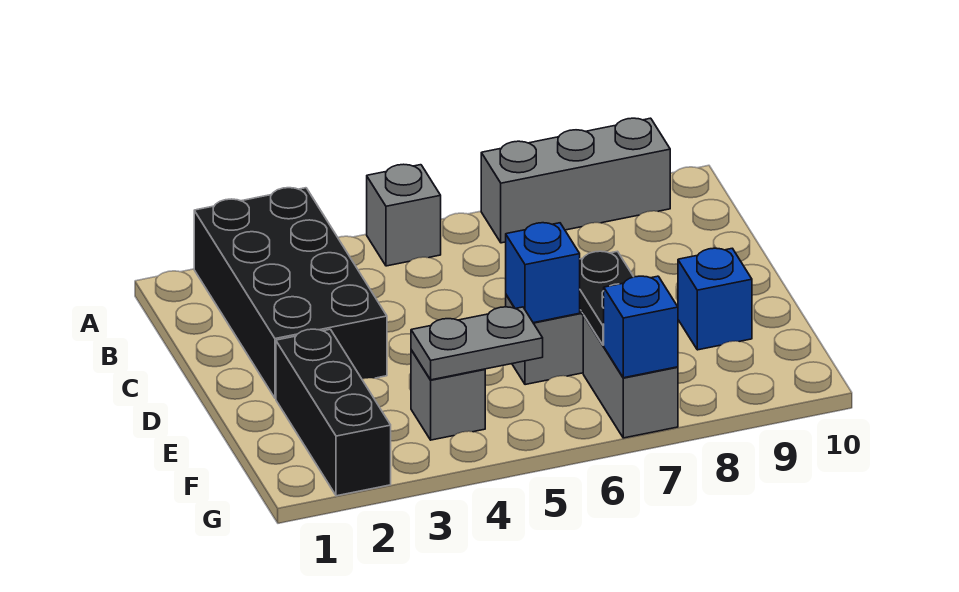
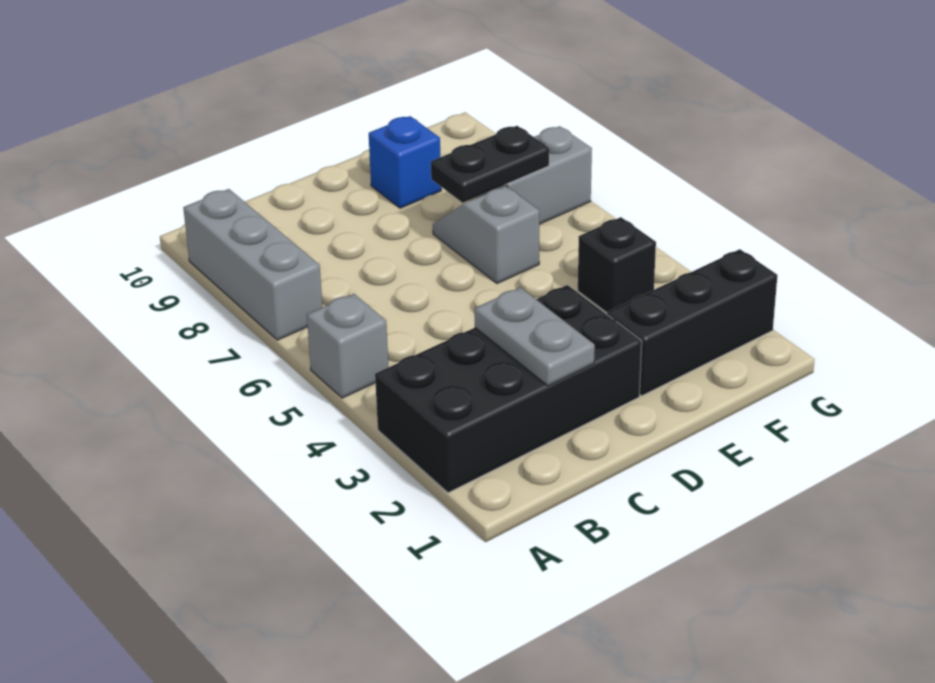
blue 1x1 brick [506,223,580,323] -> none
grey 1x1 brick [411,350,485,440] -> black 1x1 brick [578,217,656,313]
grey 1x2 plate [411,307,543,380] -> grey 1x2 plate moved to [474,287,595,386]
blue 1x1 brick [604,276,678,378] -> none

